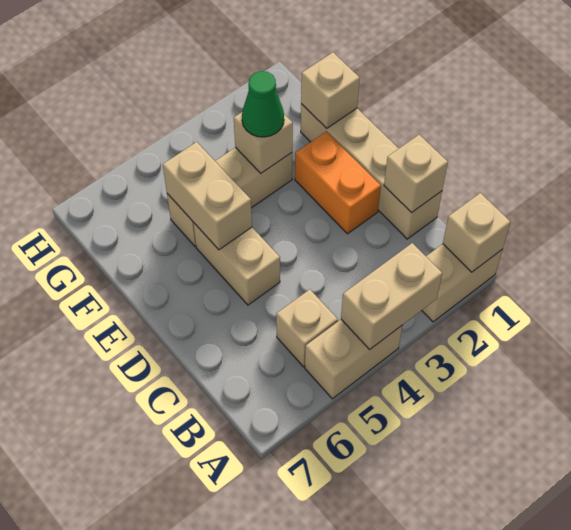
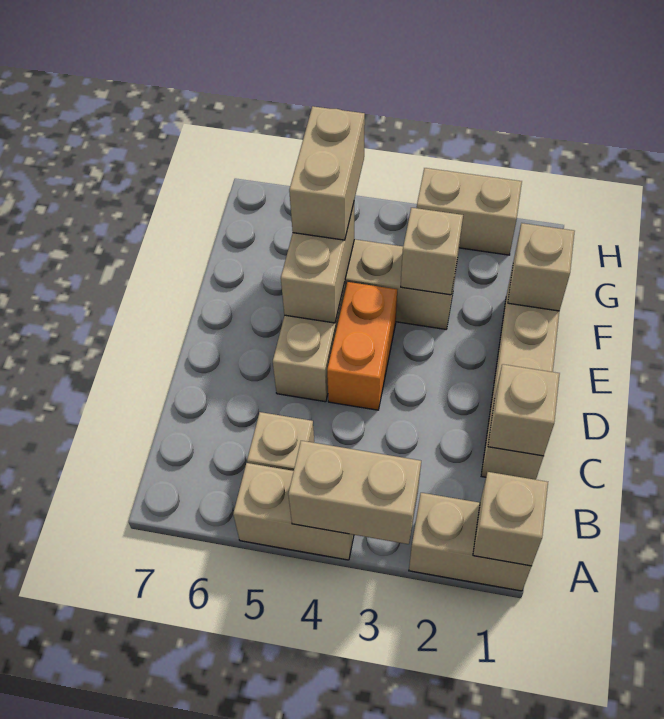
orange 1x2 brick [295,132,381,234] -> orange 1x2 brick moved to [327,282,397,410]
green 1x1 cone [242,71,284,137] -> none
none -> tan 1x2 brick [289,106,365,240]
none -> tan 1x2 brick [417,168,522,255]

